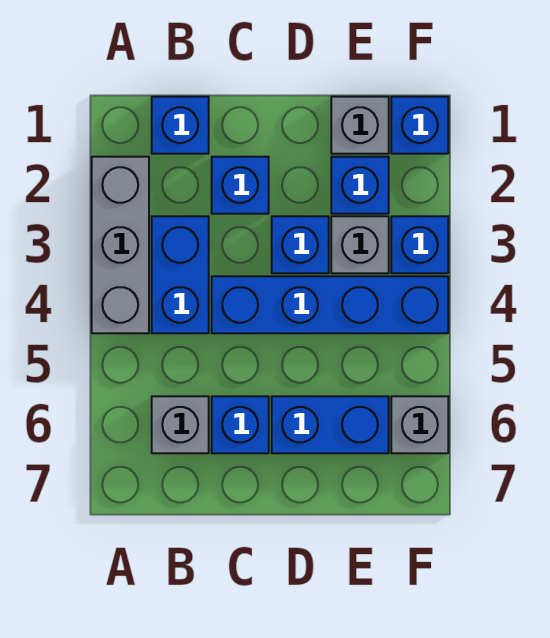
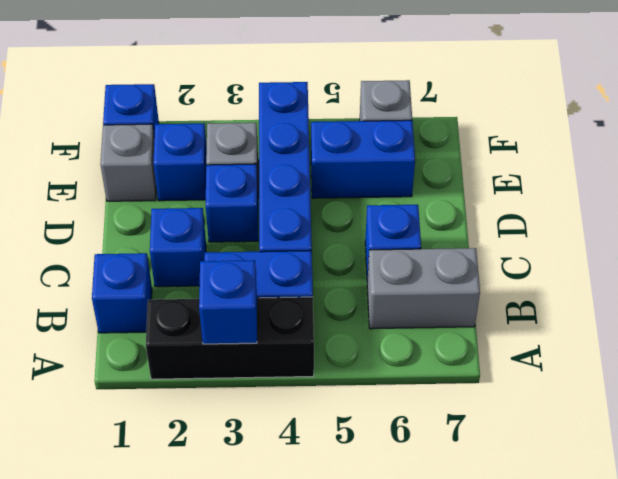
grey 1x3 brick [92,157,149,333] -> black 1x3 brick [146,297,314,379]
grey 1x1 brick [152,396,209,453] -> grey 1x2 brick [367,248,480,329]
blue 1x2 brick [272,396,389,453] -> blue 1x2 brick turned to [311,120,415,198]
blue 1x1 brick [391,216,448,273] -> blue 1x1 brick moved to [199,260,257,344]

